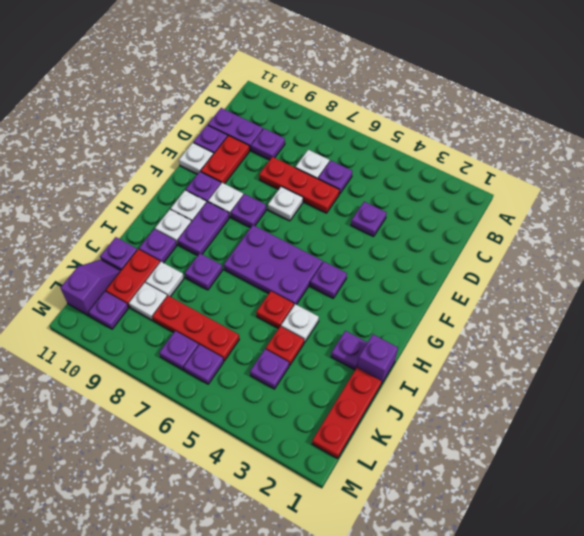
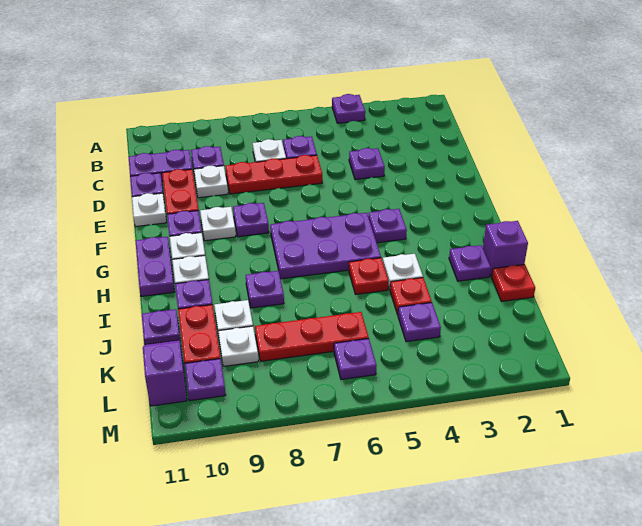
white 1x1 plate [268,186,303,221] -> white 1x1 plate moved to [194,166,228,198]
purple 1x2 plate [178,202,229,256] -> purple 1x2 plate moved to [135,237,174,296]
red 1x3 plate [312,368,382,459] -> red 1x1 plate [492,264,535,301]
purple 1x1 plate [159,331,199,370] -> purple 1x1 plate moved to [332,94,365,123]

